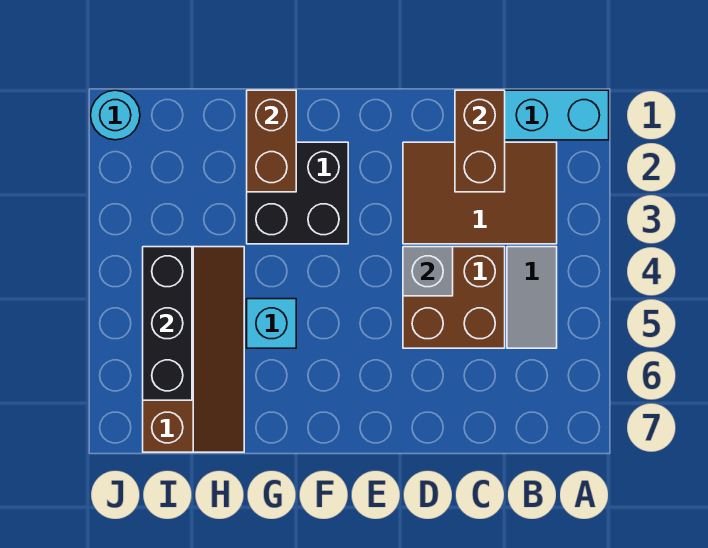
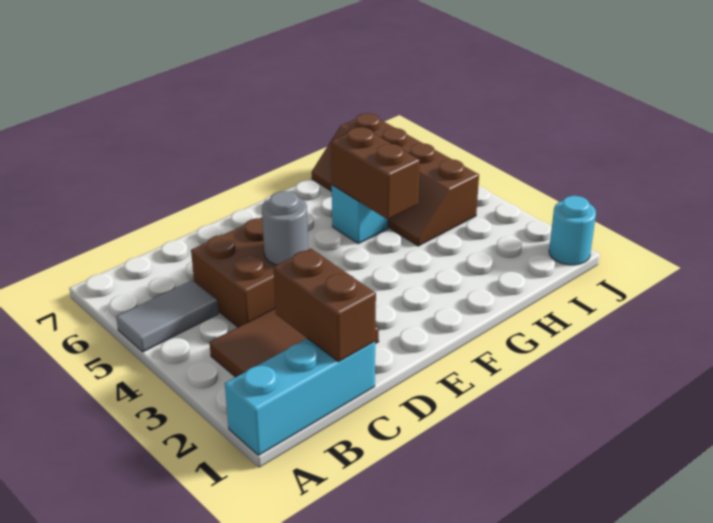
grey 1x2 tile [507,247,557,348] -> grey 1x2 tile turned to [116,280,218,352]
grey 1x1 brick [403,247,453,296] -> grey 1x1 round brick [262,191,308,265]
black 2x2 brick [247,142,348,244] -> none
brown 1x2 brick [247,90,296,192] -> brown 1x2 brick moved to [331,127,420,219]
black 1x3 brick [143,247,192,400] -> none

